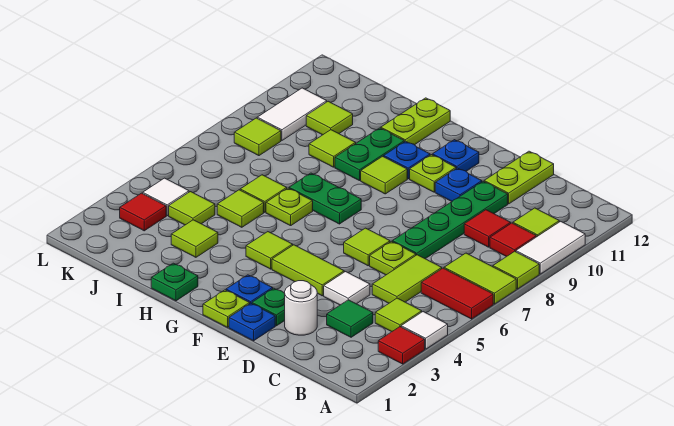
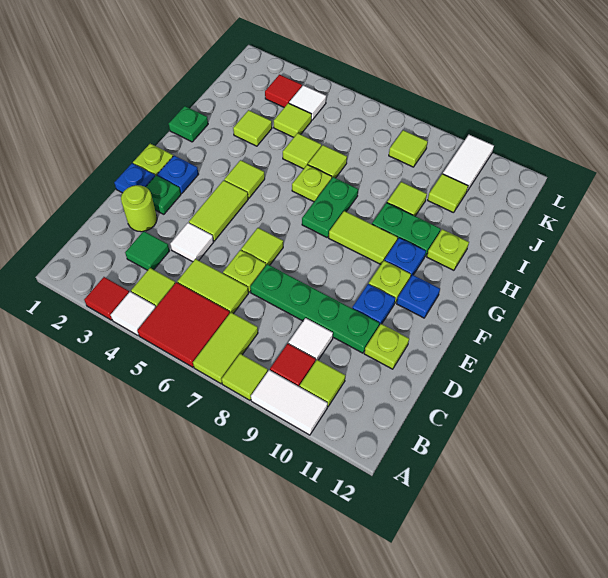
red 1x2 tile [421,268,493,319] -> red 2x2 tile [137,282,230,367]
red 1x1 tile [464,210,511,247] -> white 1x1 tile [289,318,333,362]
white 1x1 round brick [285,281,317,335] -> lime 1x1 round brick [121,185,157,232]
lime 1x2 plate [484,151,554,204] -> lime 1x1 plate [364,324,409,369]
lime 1x1 tile [361,156,407,194] -> lime 1x2 tile [329,211,398,264]
lime 1x2 plate [381,98,450,145] -> lime 1x1 plate [427,229,469,270]
white 1x2 tile [257,88,327,141] -> white 1x2 tile turned to [443,135,494,191]

